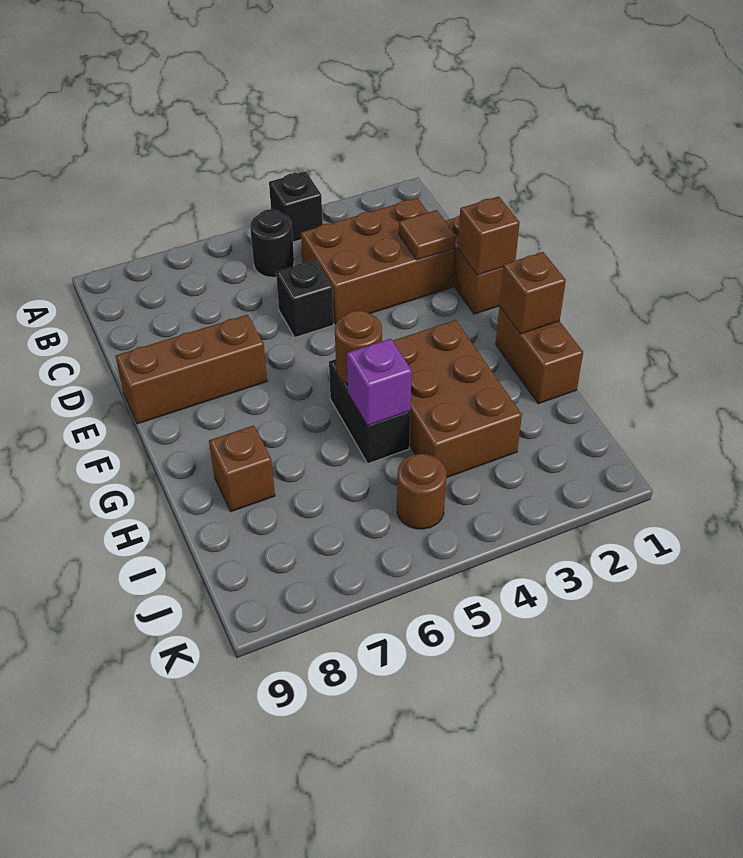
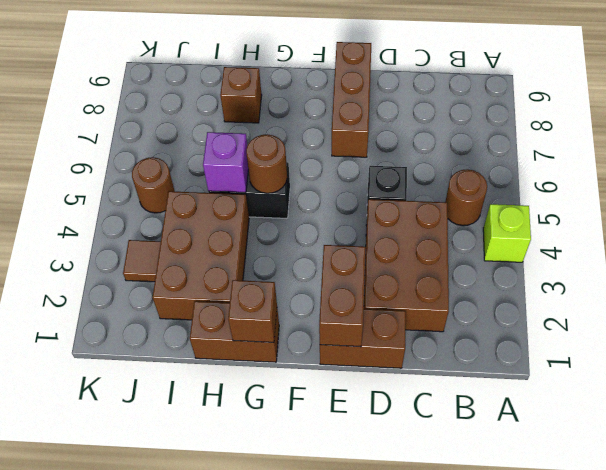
black 1x1 brick [269,171,323,242] -> lime 1x1 brick [483,204,531,262]
black 1x1 round brick [250,209,294,277] -> brown 1x1 round brick [445,169,487,226]
brown 1x1 tile [399,210,456,260] -> brown 1x1 tile moved to [123,240,161,282]
brown 1x1 brick [458,196,520,275] -> brown 1x2 brick [319,245,366,347]
brown 2x3 brick [393,320,522,478] -> brown 2x3 brick turned to [152,191,249,320]

